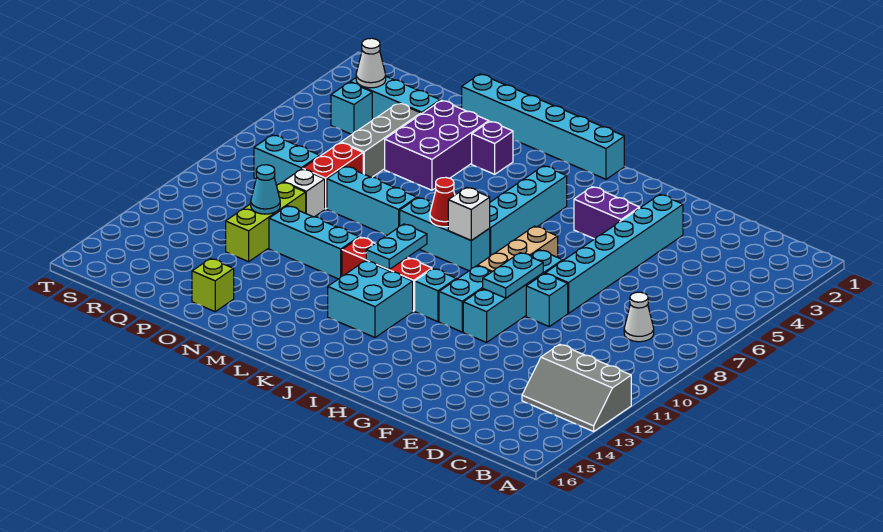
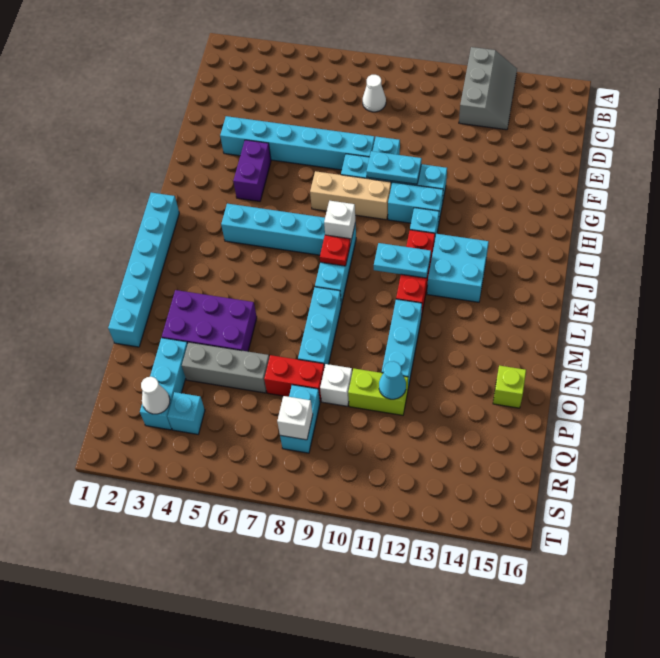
red 1x1 cone [430,177,455,227] -> red 1x1 plate [320,235,350,266]
purple 1x1 brick [472,121,513,174] -> none
lime 1x3 brick [226,182,306,262] -> lime 1x2 brick [348,369,408,415]
none -> white 1x1 brick [277,396,313,440]

